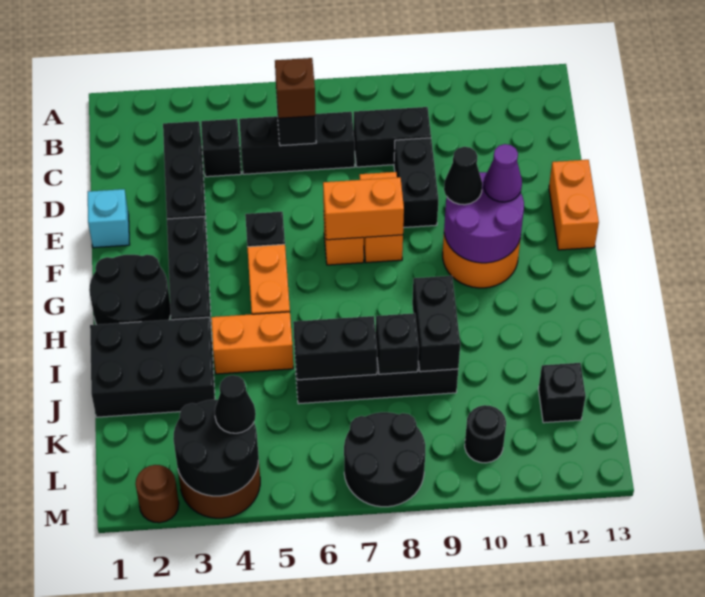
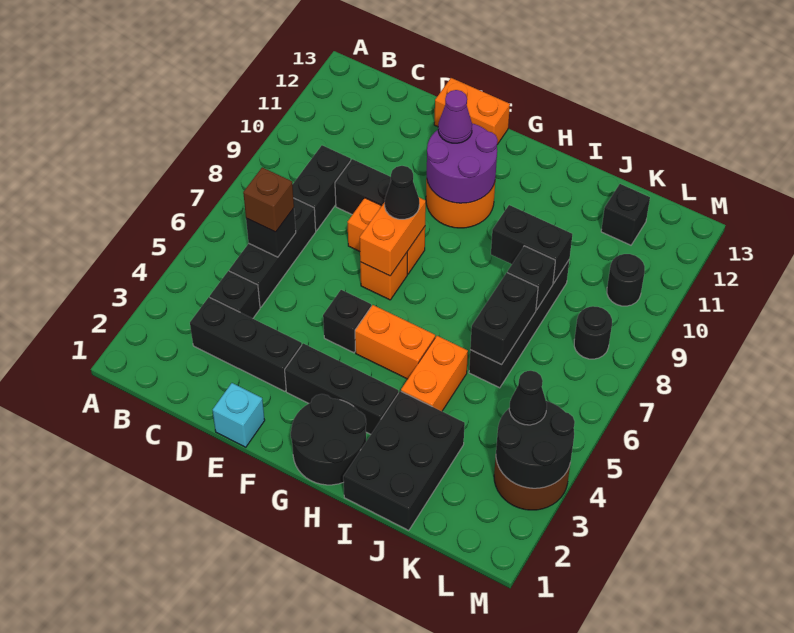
black 1x1 cone [444,147,482,205] -> black 1x1 cone moved to [385,166,419,219]
black 2x2 round brick [344,412,425,507] -> black 1x1 round brick [574,306,612,359]
brown 1x1 round brick [136,465,179,523] -> none

